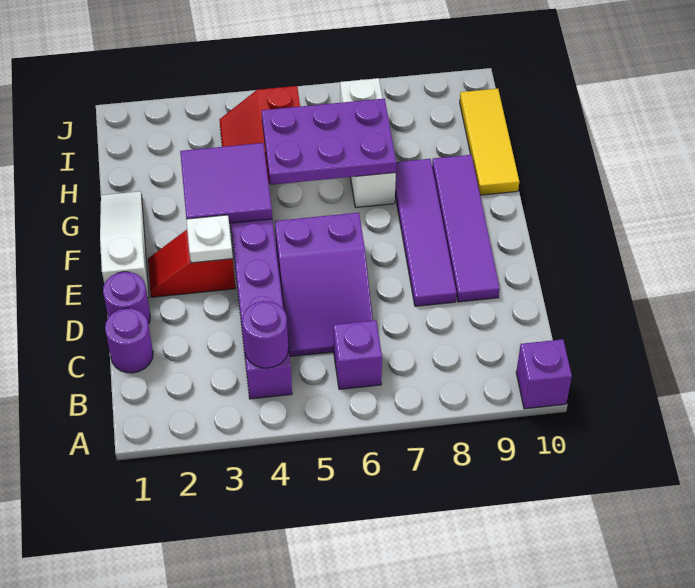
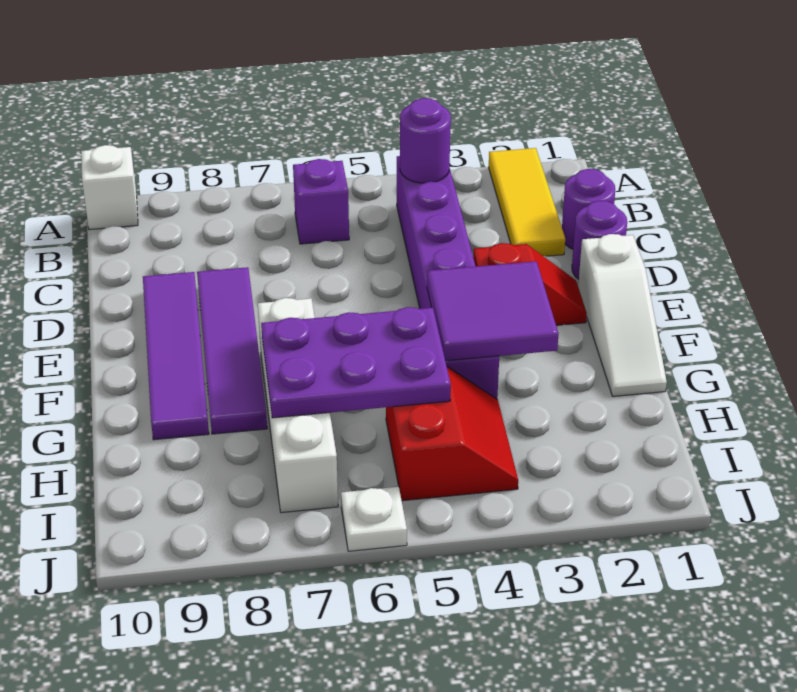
purple 1x1 brick [516,339,572,409] -> white 1x1 brick [81,145,138,230]
purple 2x3 slope [275,213,373,356] -> none
white 1x1 plate [186,215,233,263] -> white 1x1 plate moved to [341,487,407,551]
white 1x3 brick [340,78,396,207] -> white 1x4 brick [258,298,338,513]
yellow 1x3 tile [460,89,519,195] -> yellow 1x3 tile moved to [489,148,565,256]

